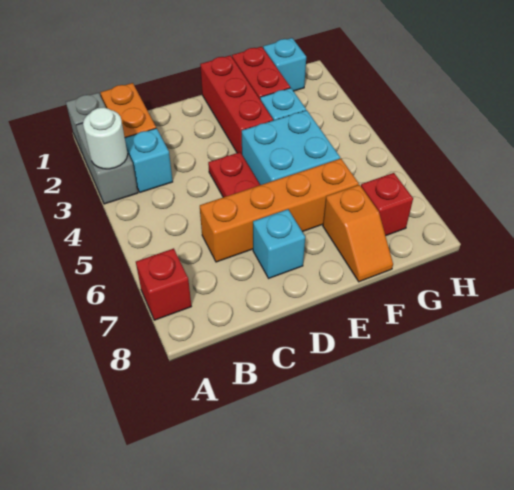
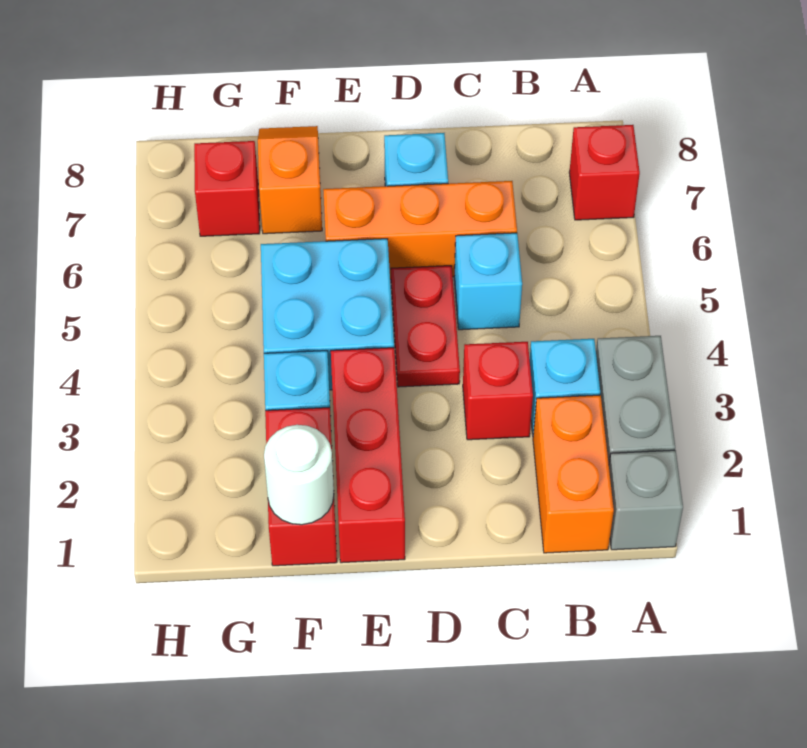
white 1x1 round brick [83,107,128,169] -> white 1x1 round brick moved to [264,425,334,525]
none -> red 1x1 brick [463,342,533,440]
orange 1x4 brick [200,158,359,262] -> orange 1x3 brick [323,181,517,280]
cyan 1x1 brick [263,38,306,91] -> cyan 1x1 brick moved to [454,233,522,330]

